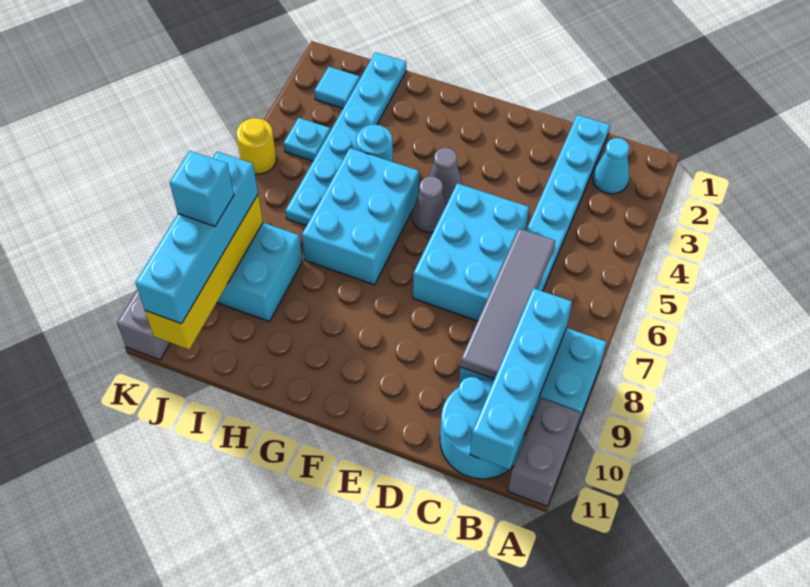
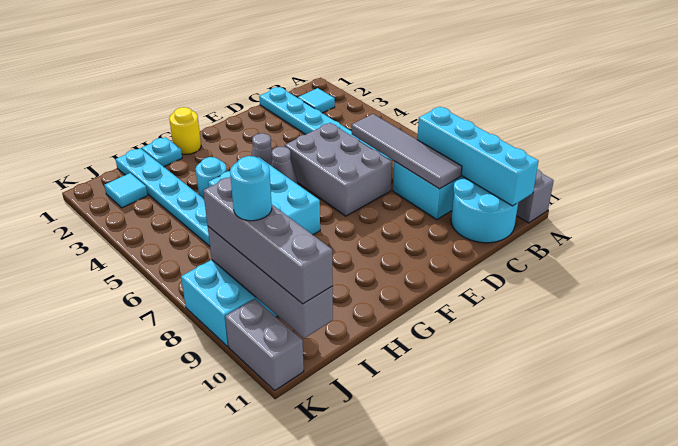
cyan 1x1 cone [593,138,629,194] -> cyan 1x1 tile [298,88,335,113]
cyan 2x3 brick [413,183,529,321] -> grey 2x3 brick [285,123,392,216]
cyan 1x1 plate [284,118,330,161] -> cyan 1x1 plate moved to [142,137,182,167]
yellow 1x4 brick [145,195,263,349] -> grey 1x4 brick [208,227,333,338]
cyan 1x4 brick [135,152,258,324] -> grey 1x4 brick [203,177,333,304]
cyan 1x1 brick [170,151,234,226] -> cyan 1x1 round brick [230,156,272,221]
yellow 1x1 round brick [236,118,276,174] -> yellow 1x1 round brick moved to [169,107,201,154]

